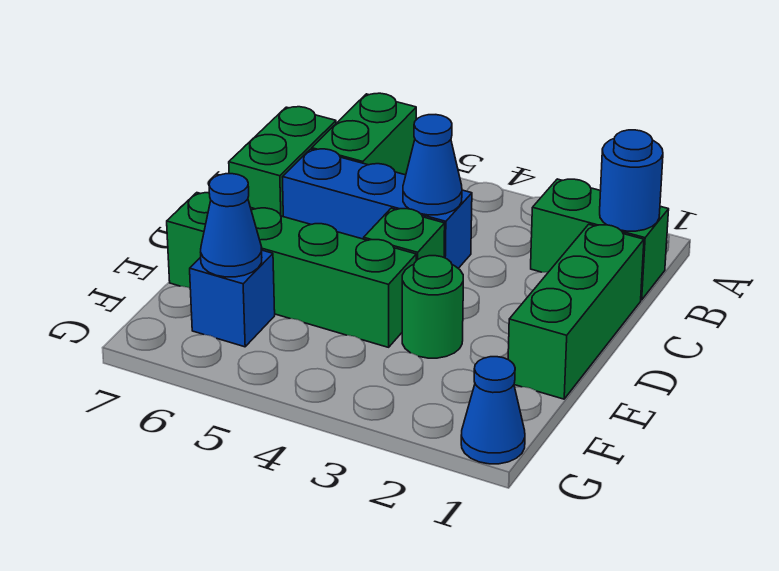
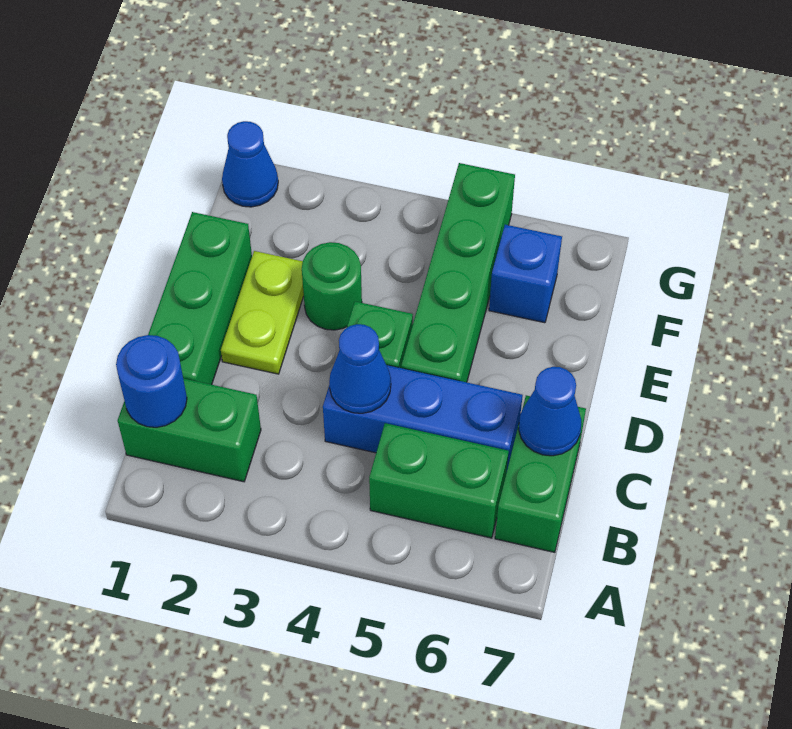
green 1x2 brick [312,93,416,175] -> green 1x2 brick turned to [369,423,509,538]
none -> lime 1x2 plate [221,251,304,374]
green 1x4 brick [167,193,416,347] -> green 1x4 brick turned to [401,163,515,382]
blue 1x1 cone [201,174,262,277] -> blue 1x1 cone moved to [519,367,581,456]

